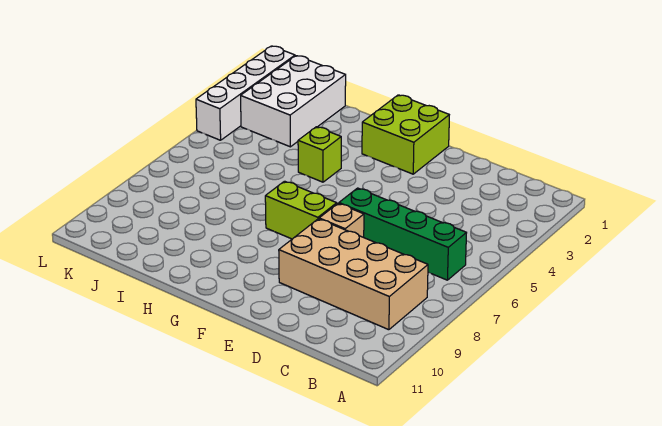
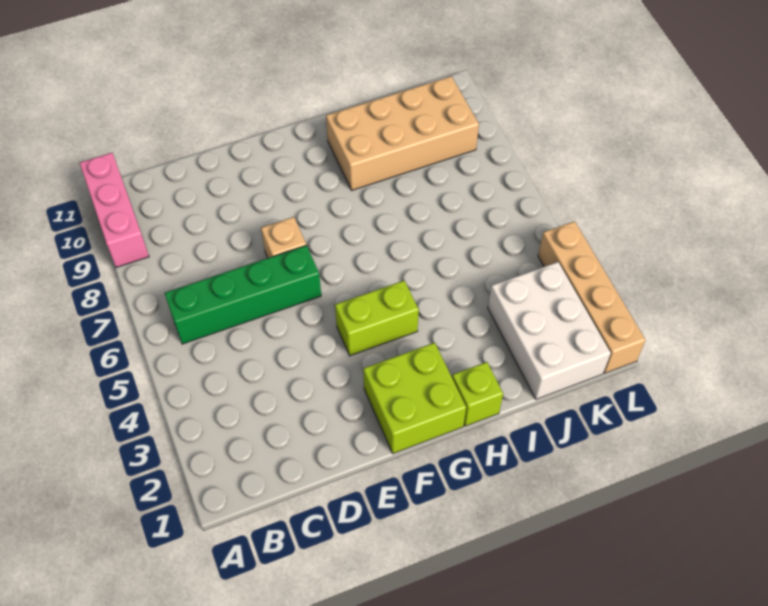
none -> pink 1x3 brick [80,153,149,268]
tan 2x4 brick [279,219,428,330] -> tan 2x4 brick moved to [326,76,479,190]
lime 1x2 brick [265,181,337,239] -> lime 1x2 brick moved to [335,281,419,356]
lime 1x1 brick [298,127,341,182] -> lime 1x1 brick moved to [452,362,503,426]
white 1x4 brick [196,46,295,140] -> tan 1x4 brick [538,221,646,373]

